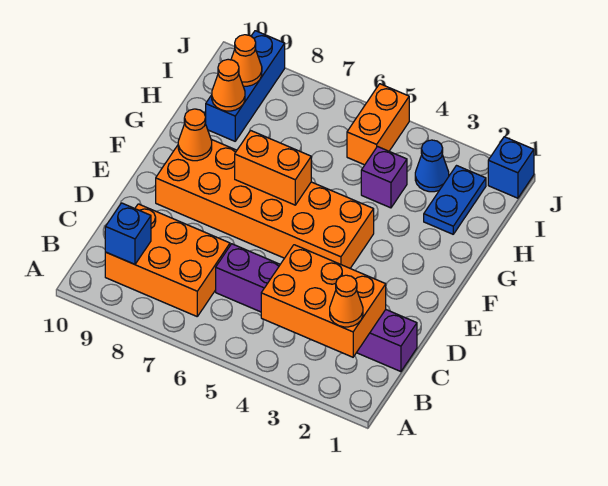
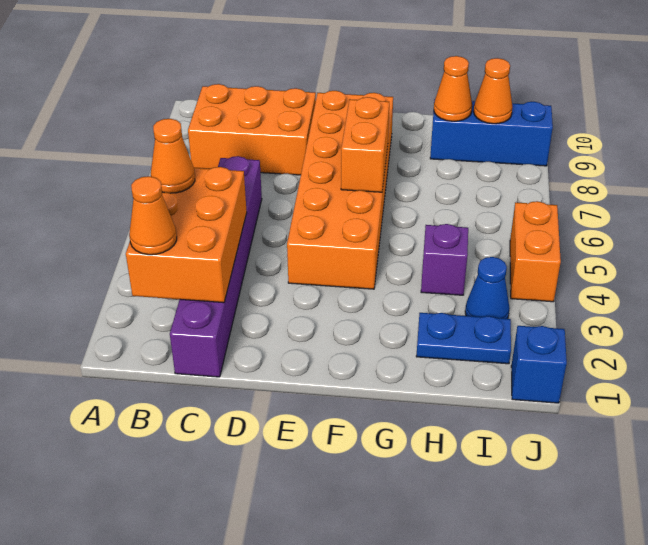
orange 2x3 brick [105,204,230,316] -> orange 2x3 brick turned to [188,84,316,175]
blue 1x1 brick [105,203,151,264] -> none
orange 1x1 cone [178,109,212,161] -> orange 1x1 cone moved to [151,119,195,193]
orange 1x2 brick [347,84,409,165] -> orange 1x2 brick turned to [510,201,561,302]

